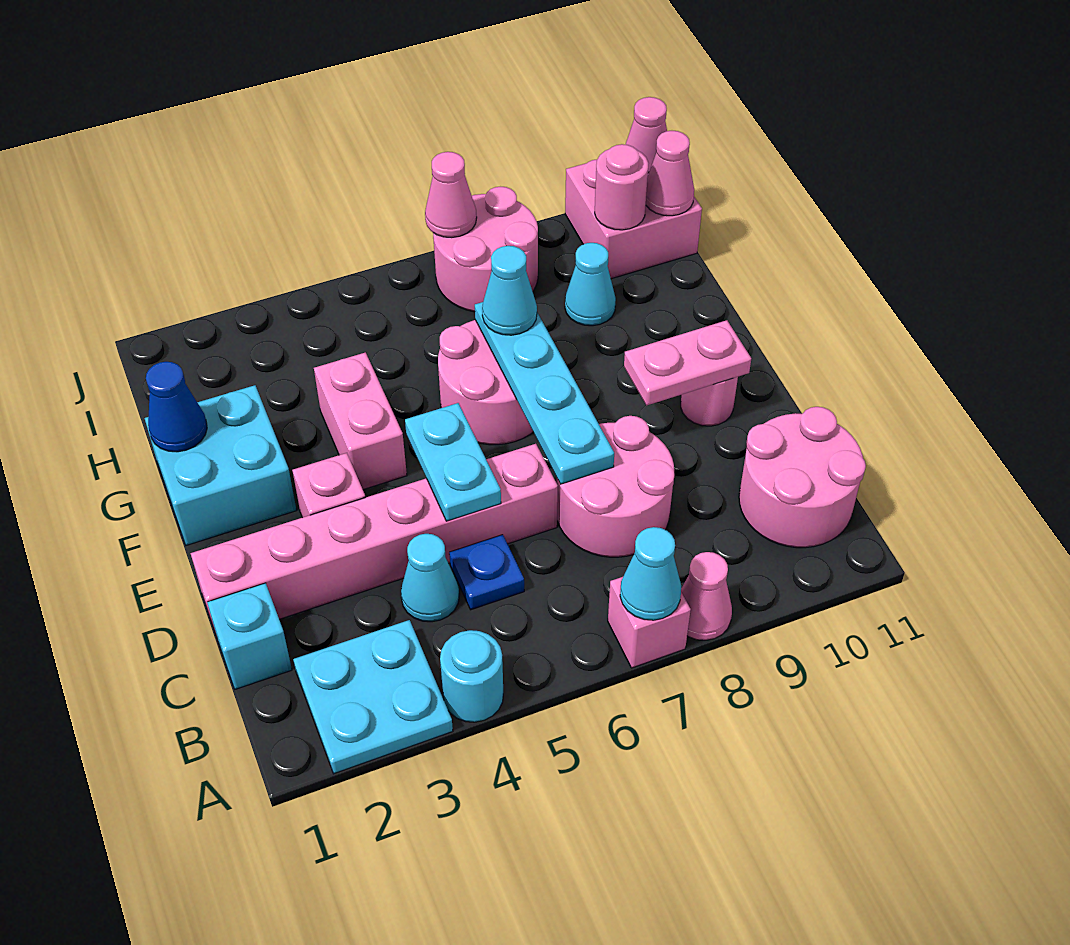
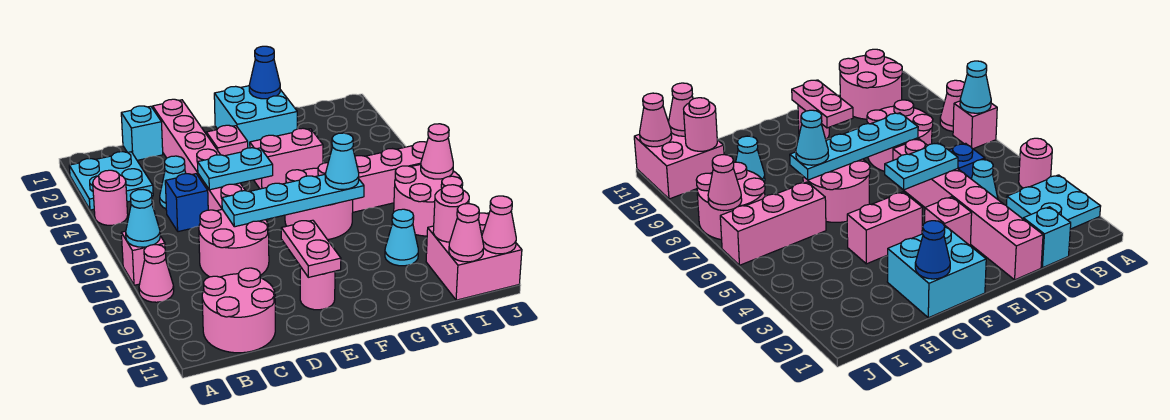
cyan 1x1 round brick [440,630,503,722] -> pink 1x1 round brick [93,170,128,225]
blue 1x1 plate [449,535,524,610] -> blue 1x1 brick [165,174,208,232]
none -> pink 1x3 brick [353,142,427,212]

